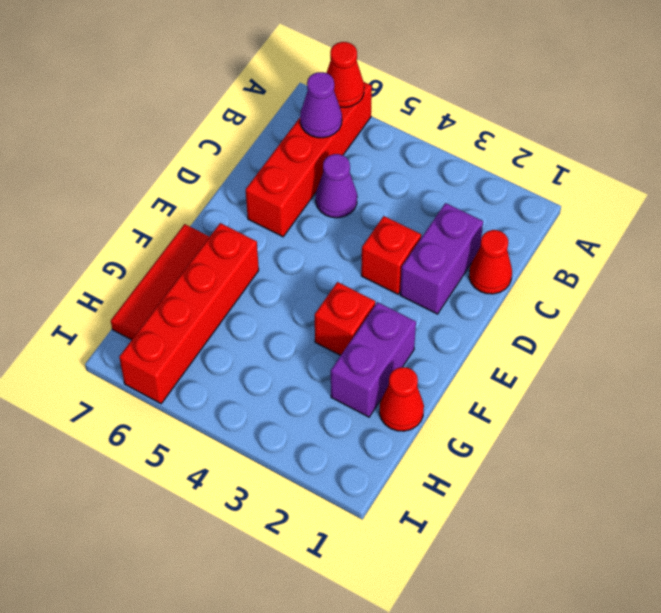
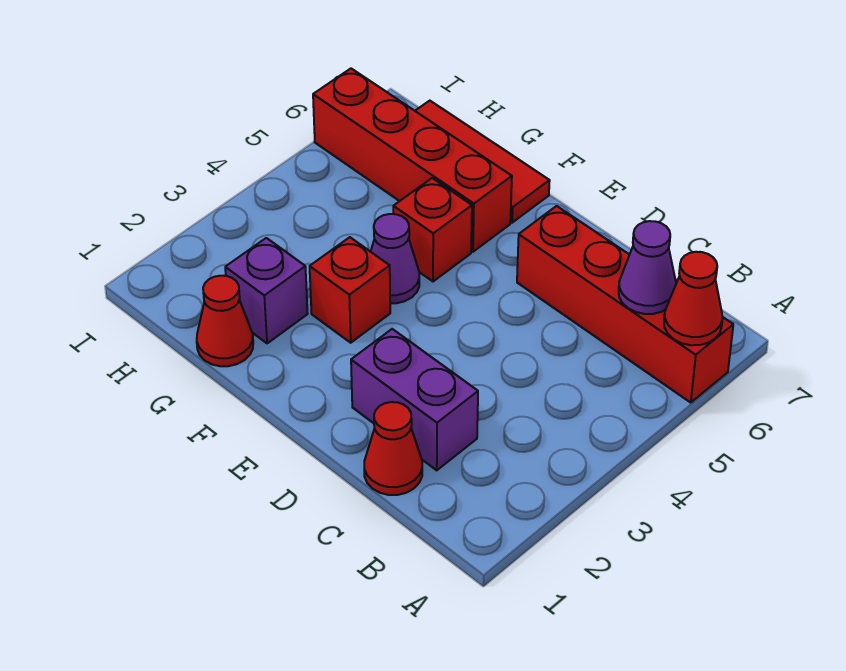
purple 1x1 cone [316,154,357,218] -> purple 1x1 cone moved to [371,214,419,303]
red 1x1 brick [361,216,421,294] -> red 1x1 brick moved to [393,178,472,281]
purple 1x2 brick [331,302,416,417] -> purple 1x1 brick [225,238,308,343]

